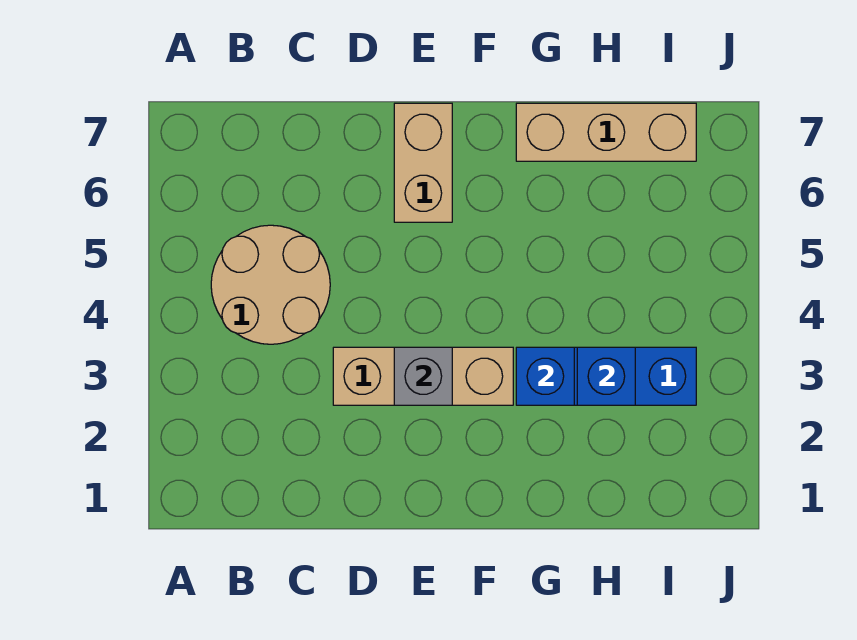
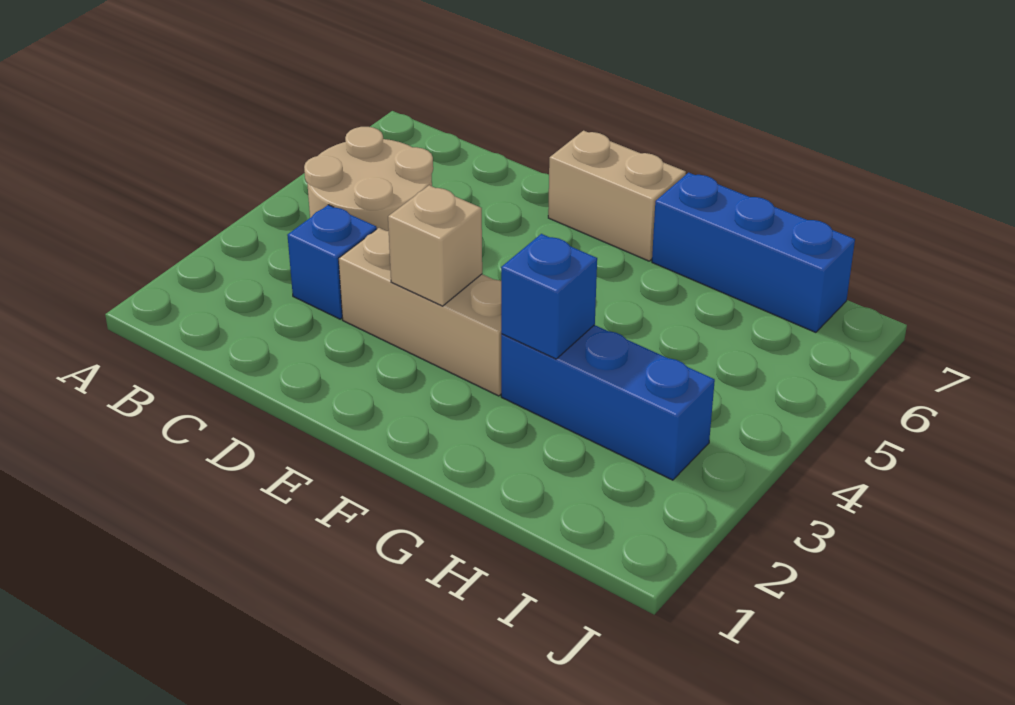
grey 1x1 brick [394,347,452,405] -> tan 1x1 brick [388,185,482,306]
tan 1x2 brick [394,103,452,222] -> tan 1x2 brick turned to [548,131,686,261]
tan 1x3 brick [516,103,696,161] -> blue 1x3 brick [652,173,855,332]
blue 1x1 brick [577,347,635,405] -> blue 1x1 brick moved to [287,205,377,319]

